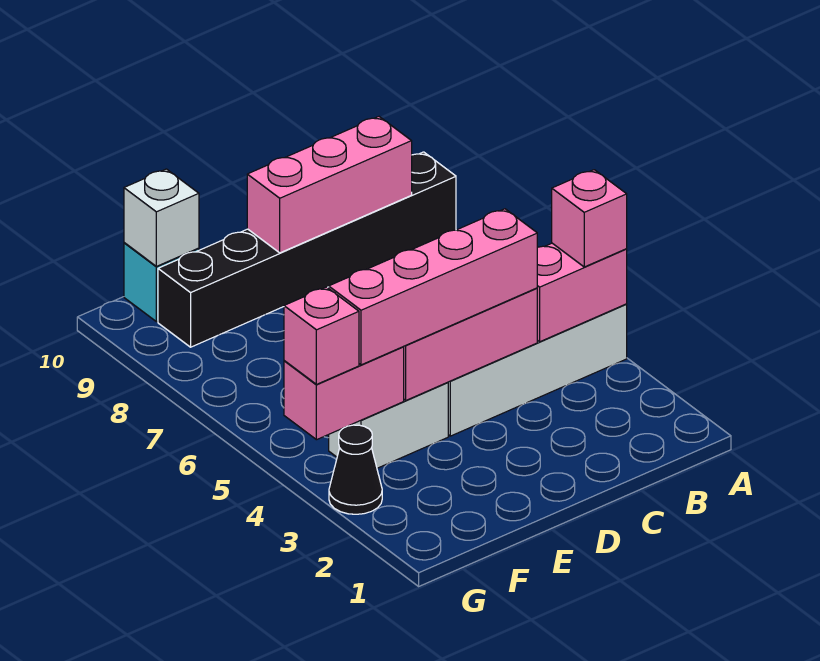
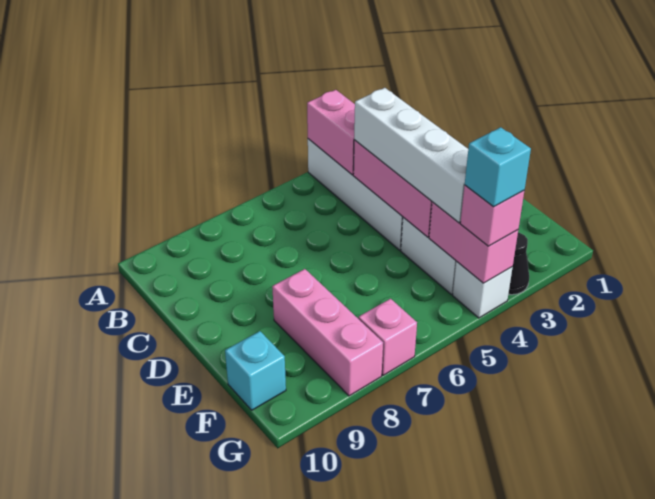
pink 1x1 brick [552,170,627,267] -> pink 1x1 brick moved to [358,299,417,375]
black 1x6 brick [158,152,456,347] -> none
pink 1x3 brick [247,117,412,253] -> pink 1x3 brick moved to [272,269,383,396]
pink 1x4 brick [329,209,537,365] -> white 1x4 brick [354,88,468,223]
white 1x1 brick [124,169,199,266] -> white 1x1 brick moved to [453,262,513,318]
none -> cyan 1x1 brick [465,127,531,207]

